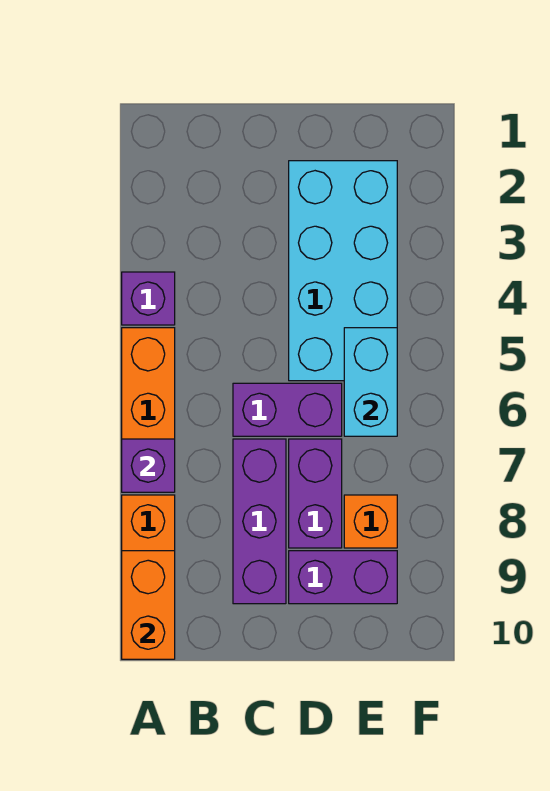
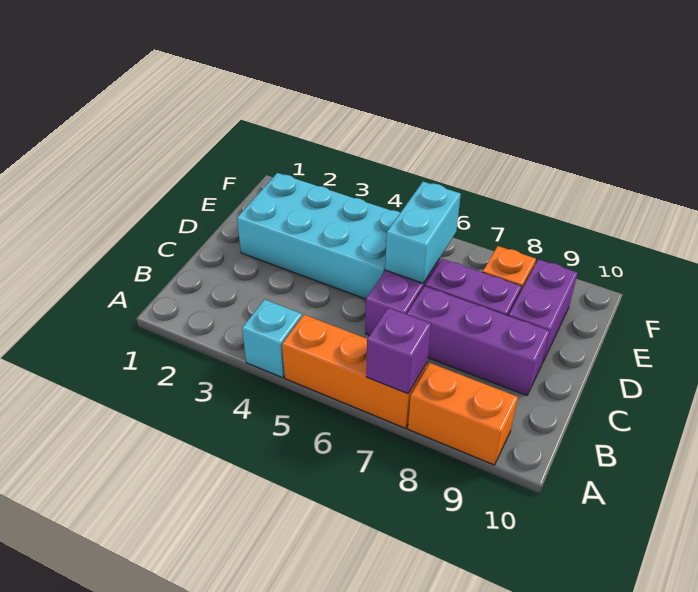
purple 1x1 brick [122,272,175,325] -> cyan 1x1 brick [242,299,302,378]
orange 1x2 brick [122,551,175,659] -> none
cyan 1x2 brick [344,328,397,436] -> cyan 1x2 brick turned to [385,182,461,283]

